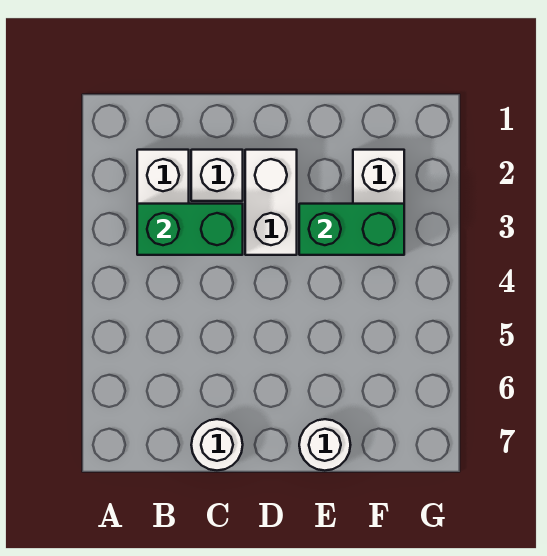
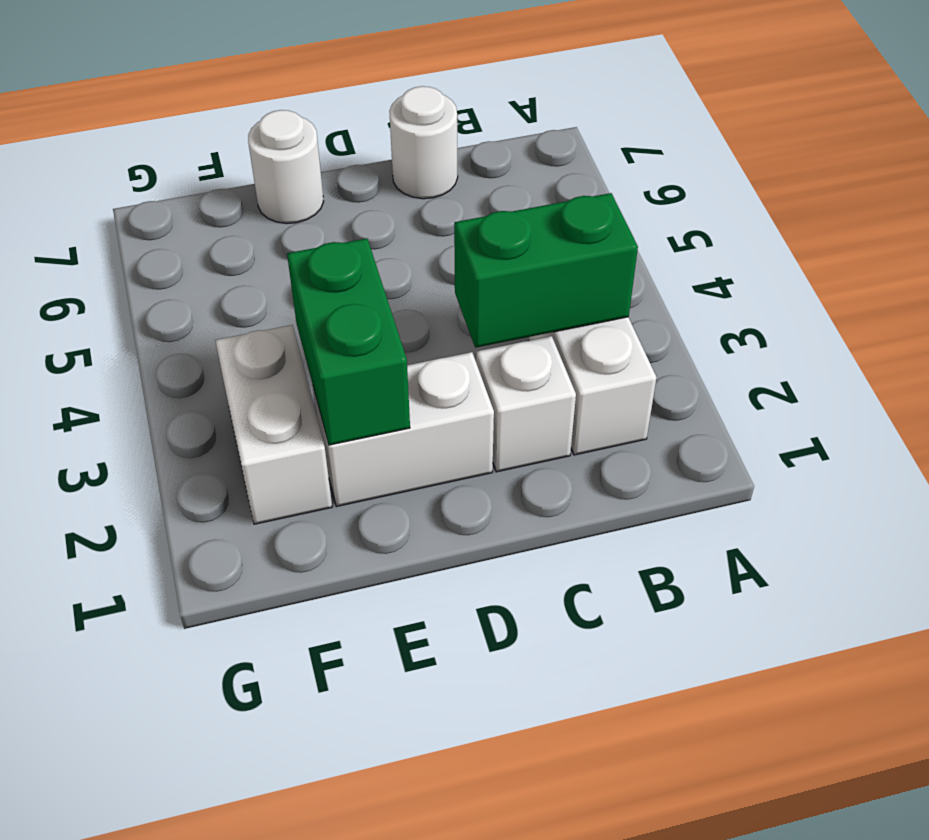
white 1x2 brick [245,150,297,255] -> white 1x2 brick turned to [313,352,494,506]
green 1x2 brick [299,204,404,255] -> green 1x2 brick turned to [287,238,410,445]

